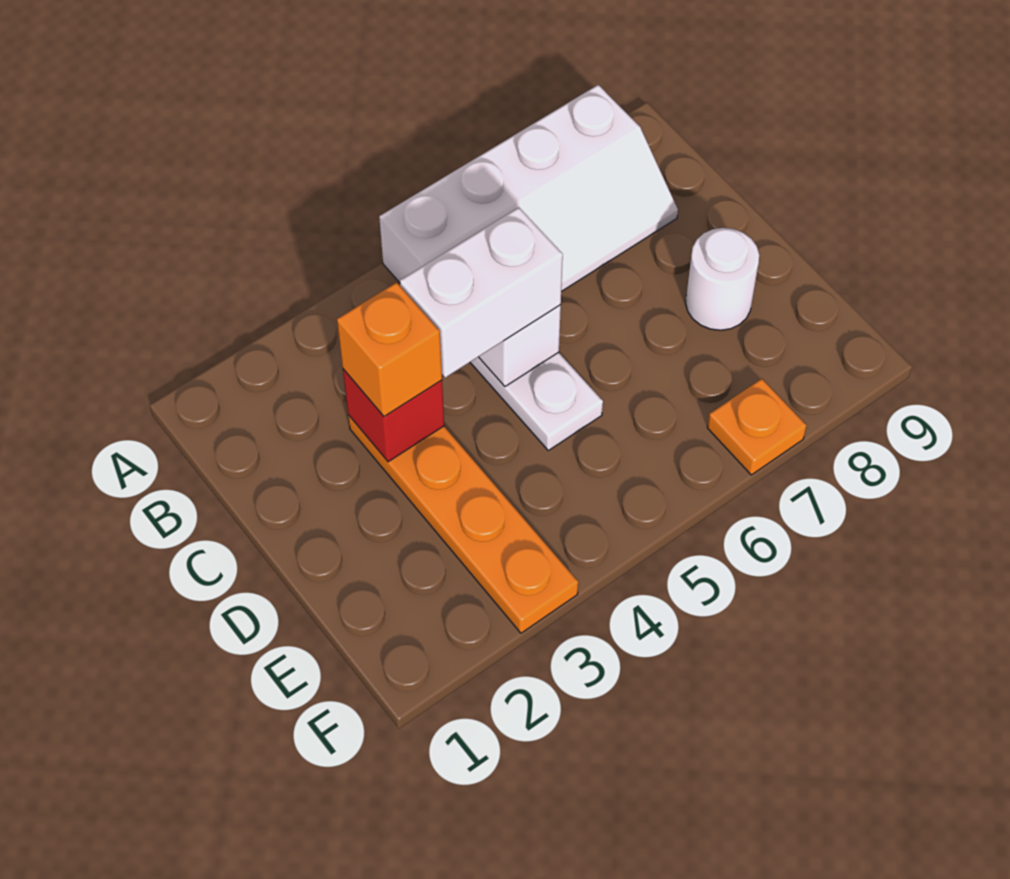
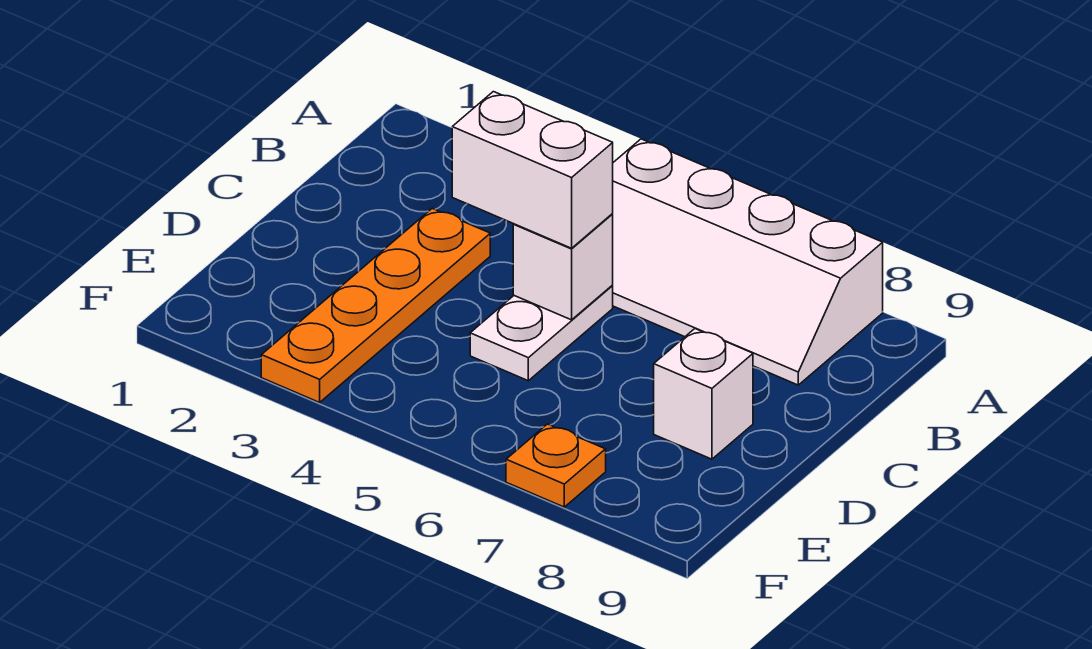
red 1x1 brick [343,369,444,462] -> none
orange 1x1 brick [337,282,442,416] -> none
white 1x1 round brick [686,228,759,330] -> white 1x1 brick [654,329,753,459]

